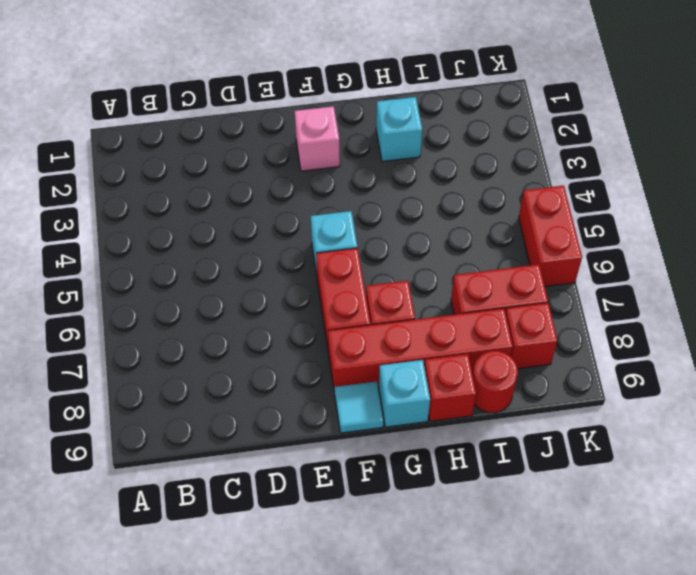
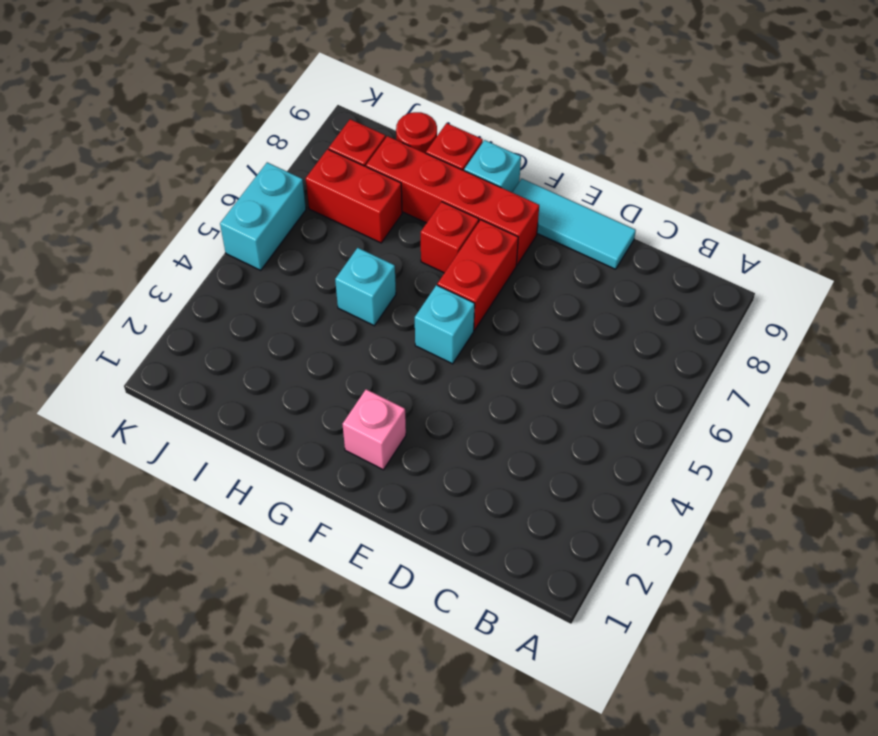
cyan 1x1 tile [334,381,383,433] -> cyan 1x3 tile [512,178,636,269]
cyan 1x1 brick [376,97,422,162] -> cyan 1x1 brick moved to [335,248,396,326]
red 1x2 brick [519,186,582,287] -> cyan 1x2 brick [220,162,306,270]

